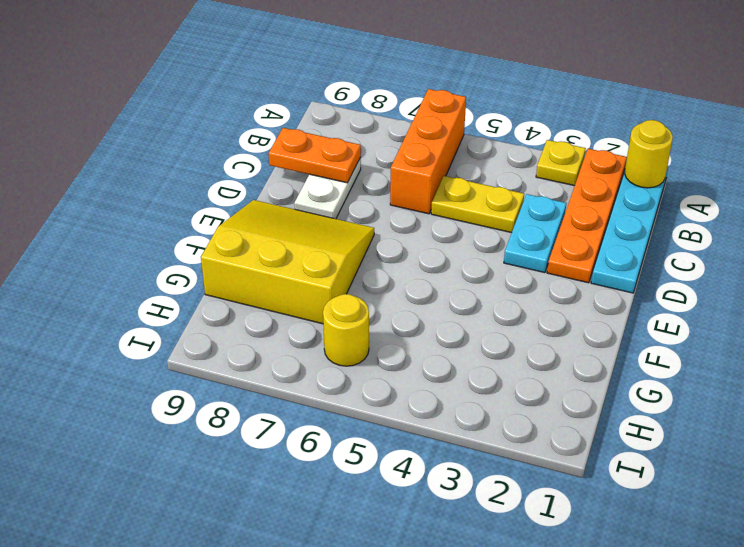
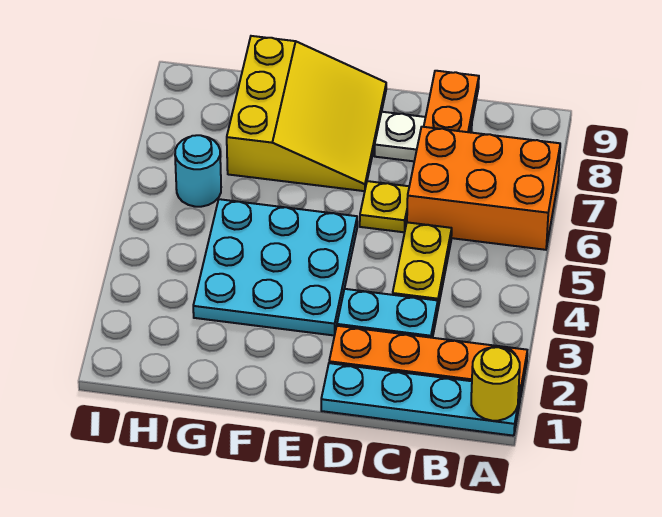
yellow 1x1 plate [536,140,586,186] -> yellow 1x1 plate moved to [360,181,409,232]
orange 1x3 brick [390,89,466,214] -> orange 2x3 brick [407,127,560,250]
none -> cyan 3x3 plate [193,199,357,336]
yellow 1x1 round brick [323,294,369,366] -> cyan 1x1 round brick [175,135,221,207]

